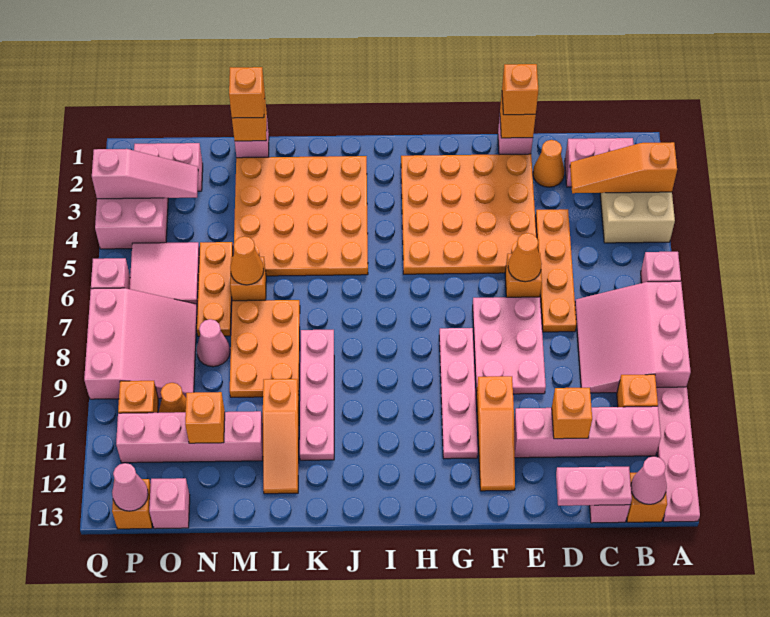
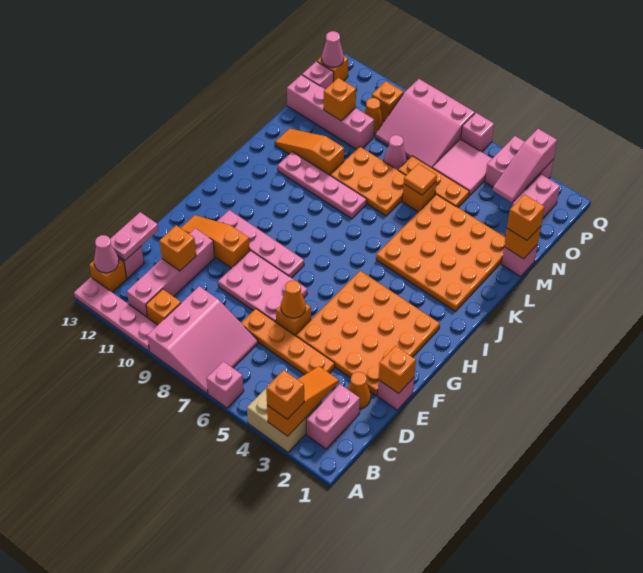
pink 3x3 slope [575,281,691,393] -> pink 3x3 slope turned to [147,286,258,394]
orange 1x1 brick [502,64,538,115] -> orange 1x1 brick moved to [266,370,304,419]
orange 1x1 cone [230,236,264,285] -> orange 1x1 tile [404,164,437,195]
pink 1x4 brick [116,411,263,463] -> pink 1x4 brick turned to [287,75,374,149]

